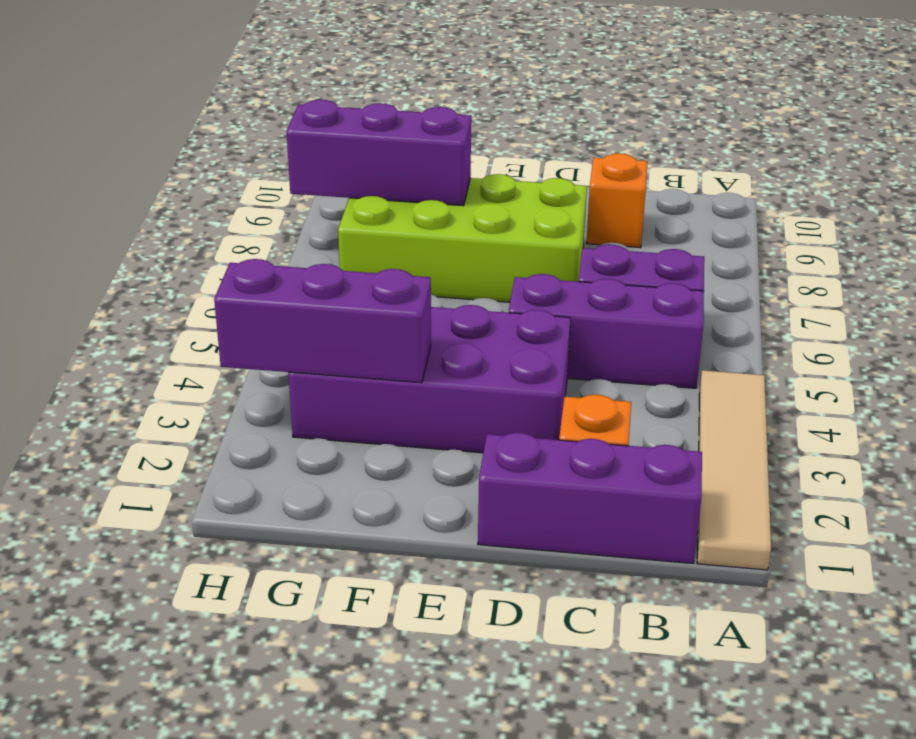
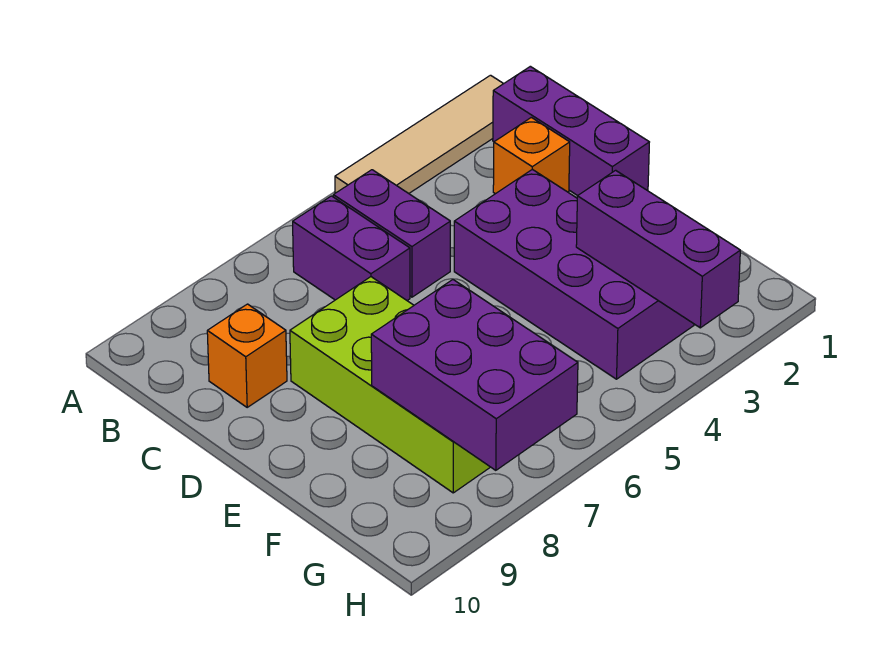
purple 1x3 brick [509,274,704,388] -> purple 1x2 brick [333,170,450,297]
purple 1x3 brick [287,100,471,206] -> purple 2x3 brick [371,280,578,470]

